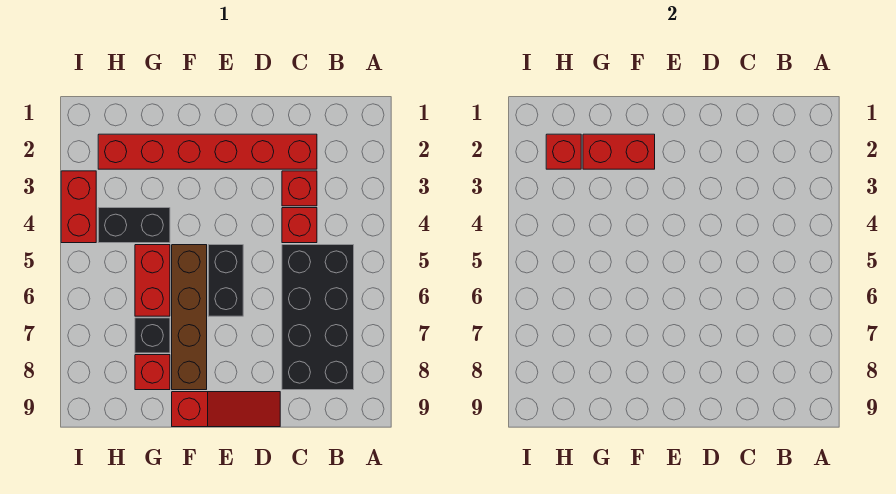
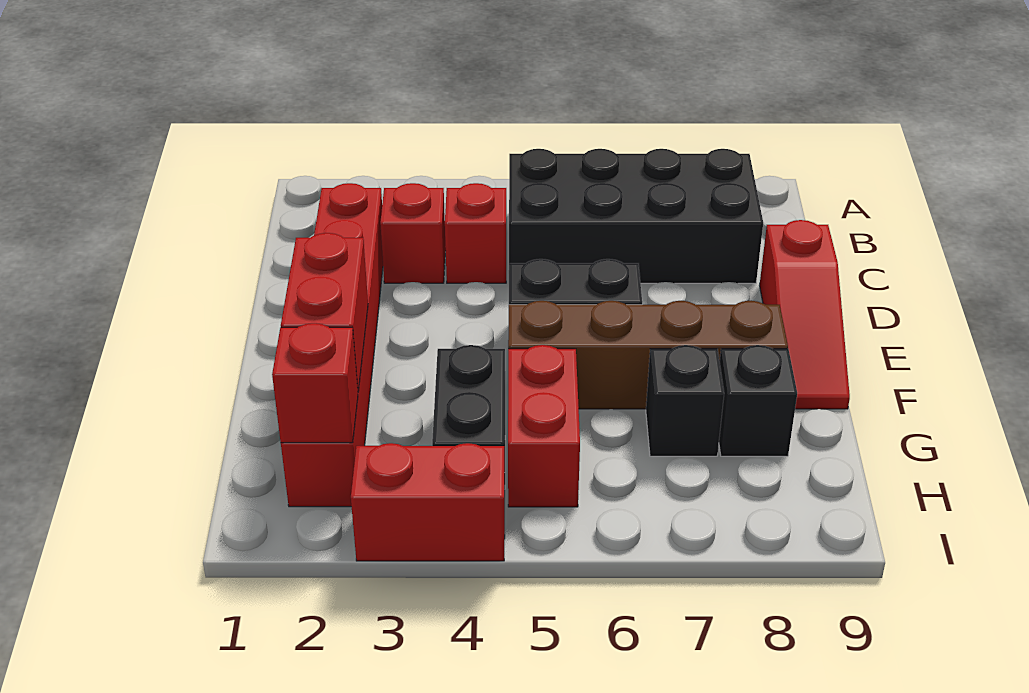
red 1x3 slope [172,392,280,427] -> red 1x3 slope turned to [760,220,850,409]
red 1x2 brick [135,245,170,316] -> red 1x2 brick turned to [508,345,580,507]
red 1x1 brick [135,355,170,390] -> black 1x1 brick [719,345,797,456]

